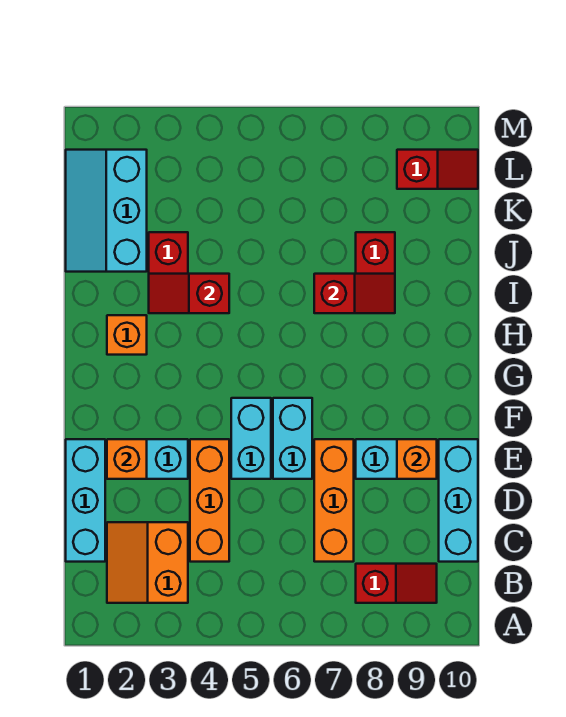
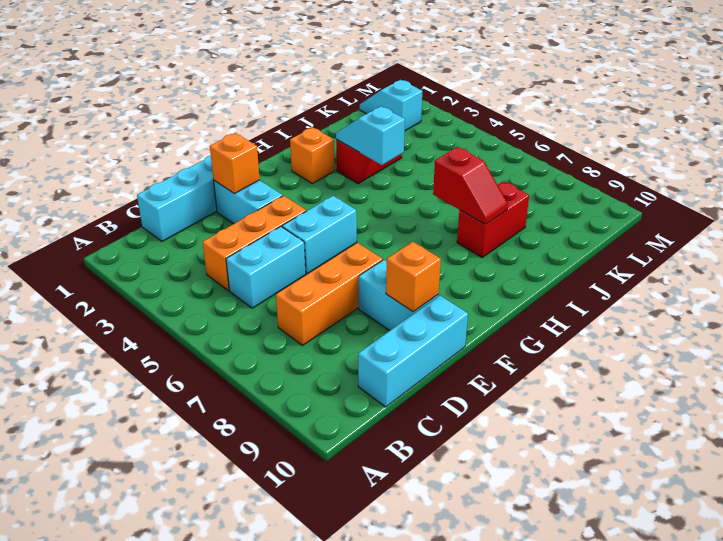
orange 2x2 slope [107,522,188,603] -> none
red 1x2 slope [356,564,437,603] -> none
cyan 1x2 brick [273,398,312,479] -> cyan 1x2 brick moved to [226,227,306,308]
red 1x2 slope [149,274,229,313] -> cyan 1x2 slope [336,106,405,165]
cyan 2x3 slope [66,150,147,272] -> cyan 1x2 slope [360,80,422,130]
red 1x2 slope [397,150,478,189] -> none

